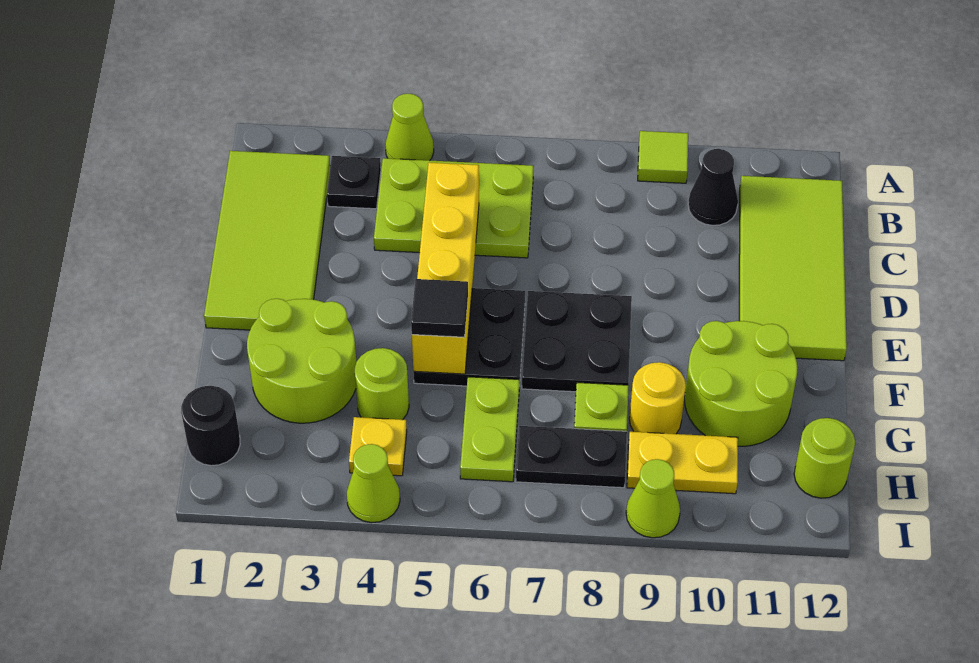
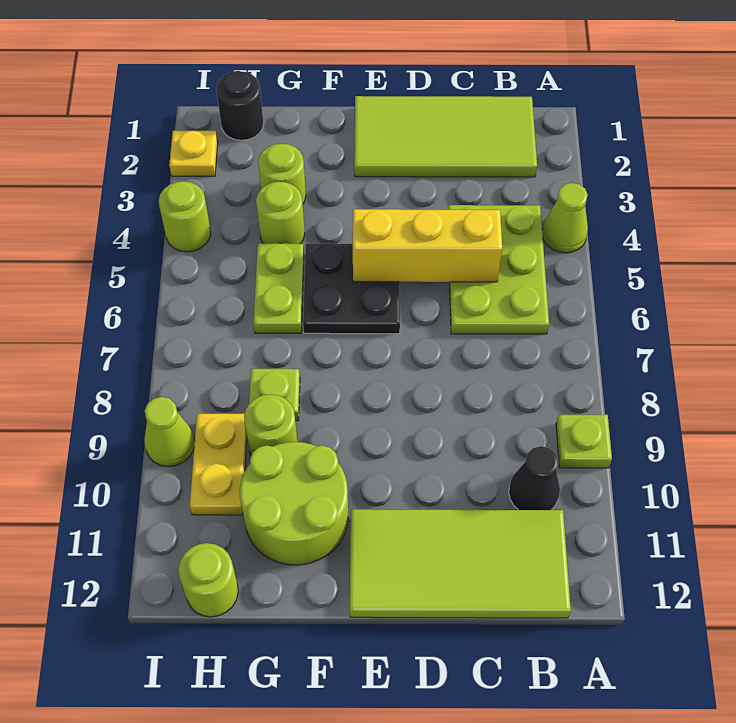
lime 1x1 tile [638,131,688,183] -> lime 1x1 plate [556,415,612,468]
black 1x1 plate [327,156,381,209] -> none
yellow 1x4 brick [412,163,479,374] -> yellow 1x3 brick [353,209,502,282]
black 2x2 plate [522,291,632,392] -> none
lime 2x2 round brick [247,299,357,423] -> lime 1x1 round brick [258,144,306,203]
black 1x1 tile [411,279,468,337] -> none
lime 1x2 plate [460,377,519,482] -> lime 1x2 plate turned to [253,243,304,333]
yellow 1x1 round brick [629,362,686,434] -> lime 1x1 round brick [244,394,297,455]
yellow 1x1 plate [349,417,407,476] -> yellow 1x1 plate moved to [169,131,218,176]
black 1x2 plate [516,426,627,488] -> none
lime 1x1 cone [347,444,400,523] -> lime 1x1 round brick [159,181,211,252]

